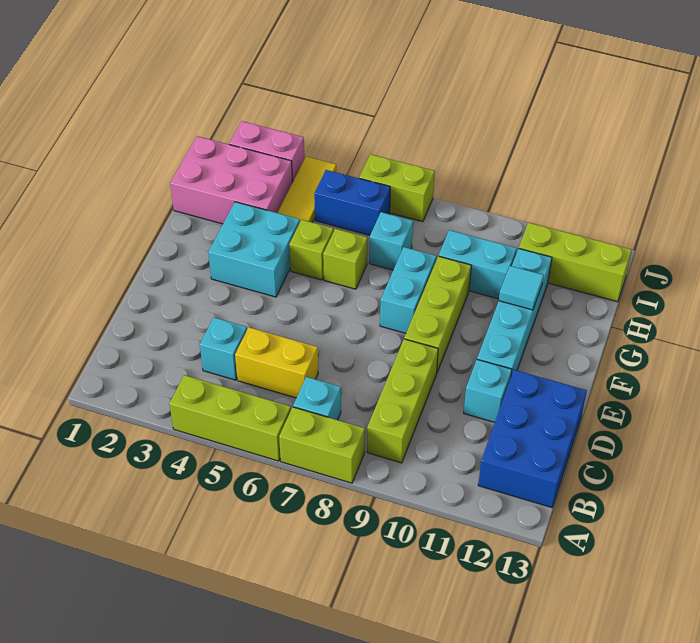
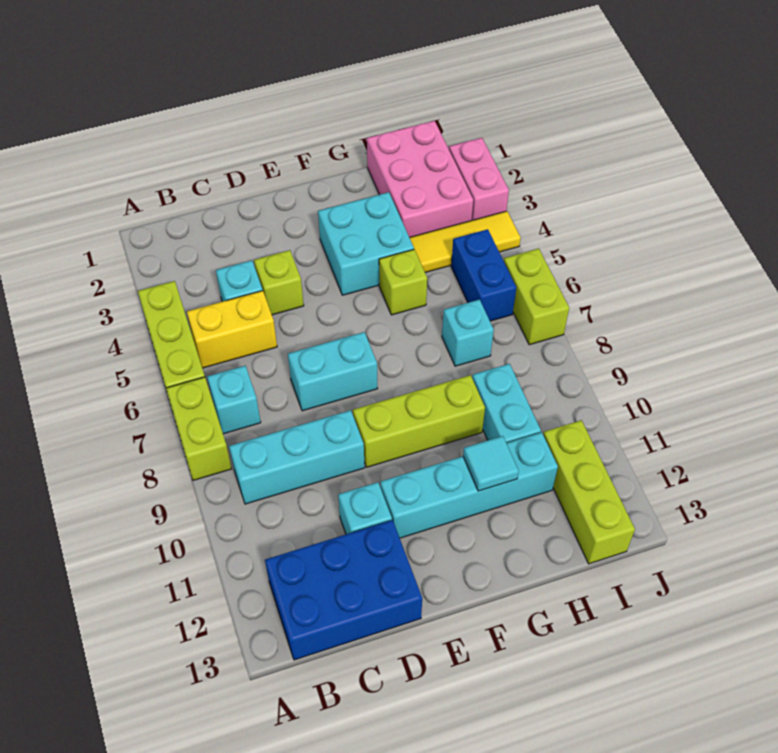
lime 1x3 brick [367,339,438,463] -> cyan 1x3 brick [229,410,365,504]
yellow 1x2 brick [235,327,318,398] -> yellow 1x2 brick turned to [187,291,277,368]
cyan 1x2 brick [380,247,436,333] -> cyan 1x2 brick moved to [288,332,378,411]
lime 1x1 brick [323,229,367,289] -> lime 1x1 brick moved to [254,250,304,315]

